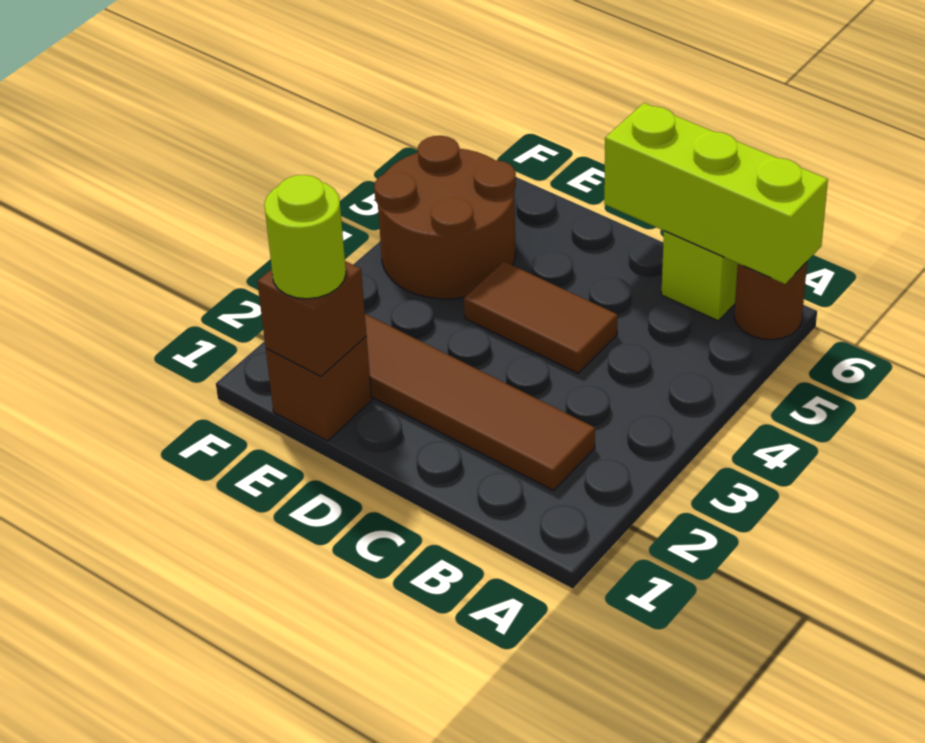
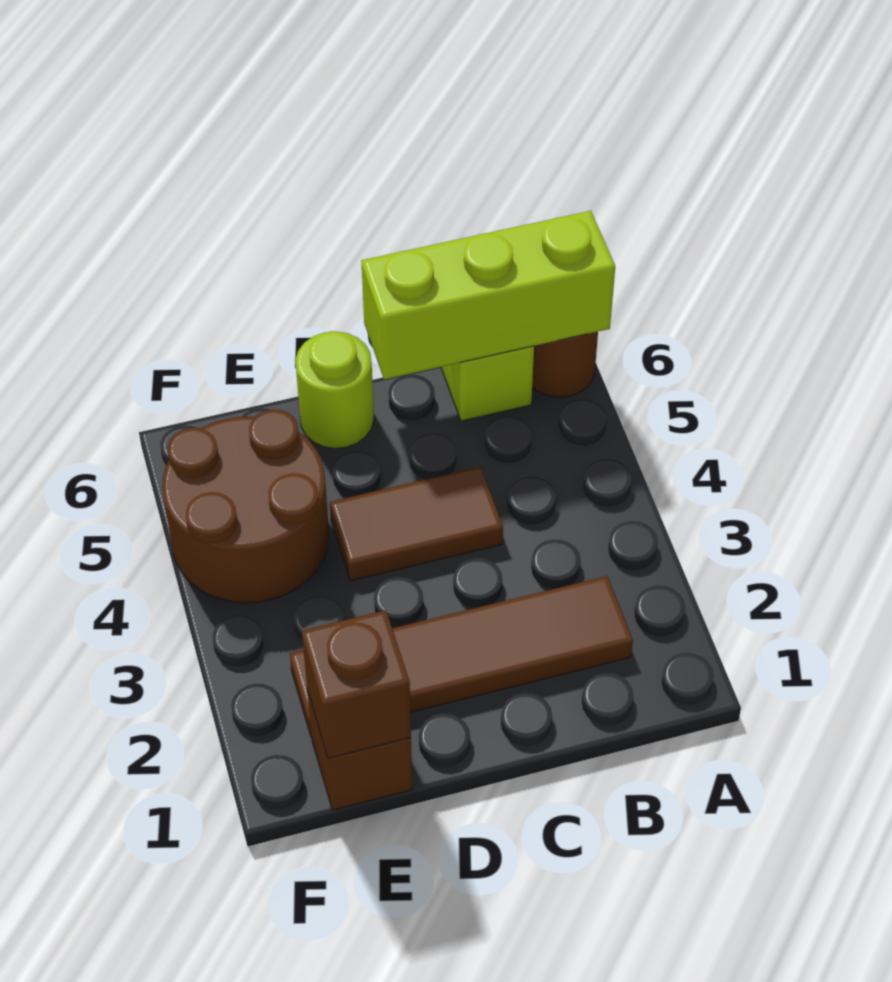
lime 1x1 round brick [264,175,346,299] -> lime 1x1 round brick moved to [295,331,374,448]

